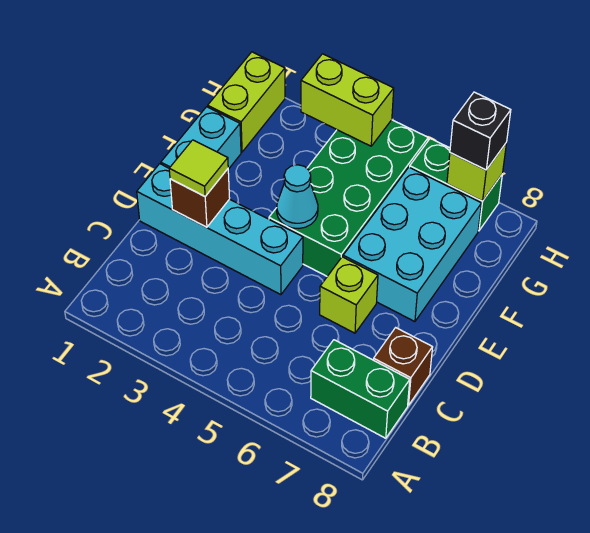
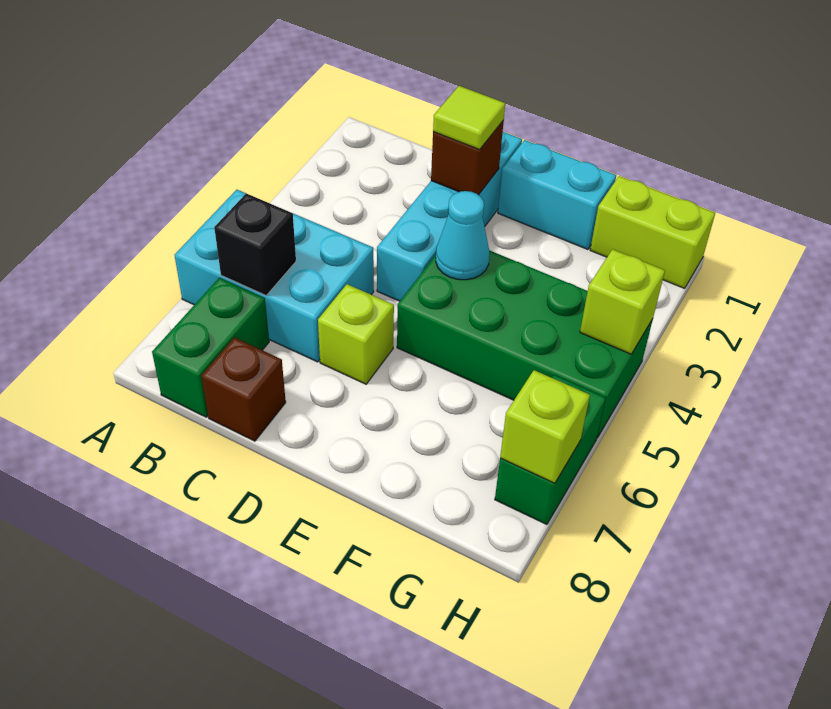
cyan 2x3 brick [343,167,481,322] -> cyan 2x3 brick moved to [175,190,374,362]
lime 1x2 brick [301,54,394,146] -> lime 1x1 brick [580,249,665,354]
black 1x1 brick [450,92,511,170] -> black 1x1 brick moved to [214,193,296,295]

